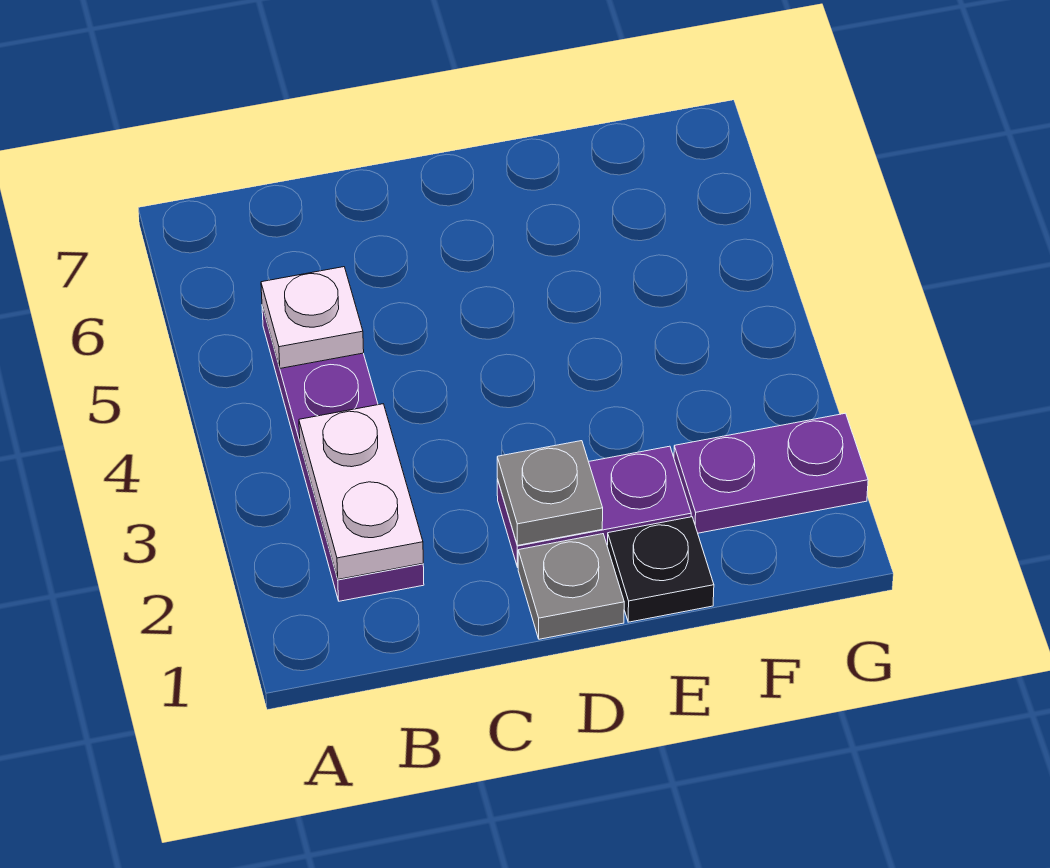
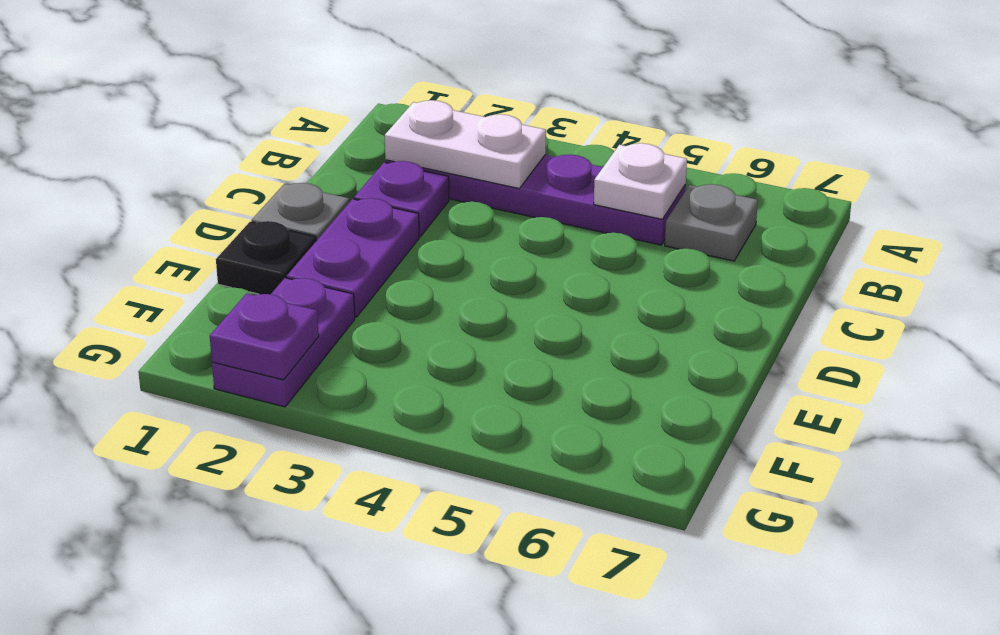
none -> purple 1x1 plate [354,161,449,236]
grey 1x1 plate [497,441,603,545] -> grey 1x1 plate moved to [665,184,758,261]
none -> purple 1x1 plate [210,293,319,380]

